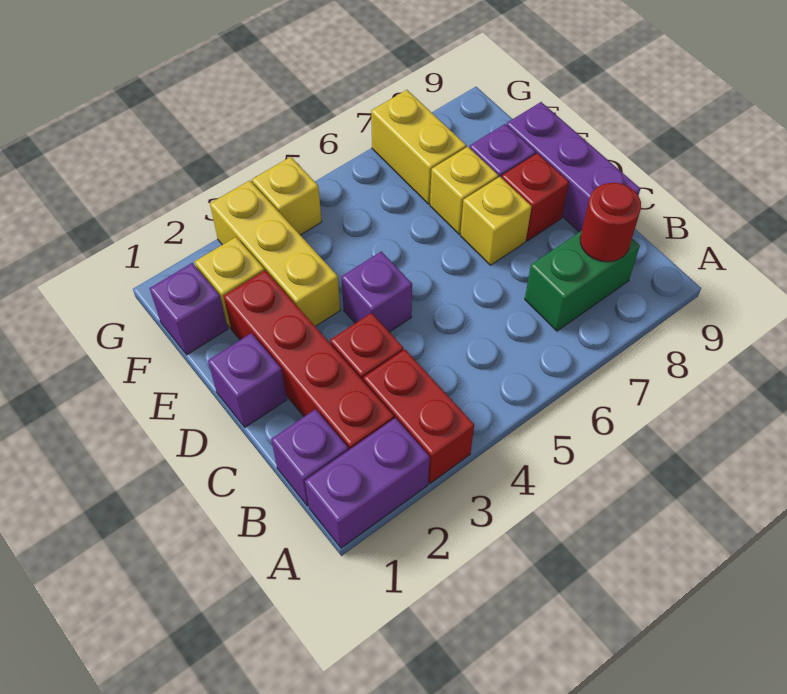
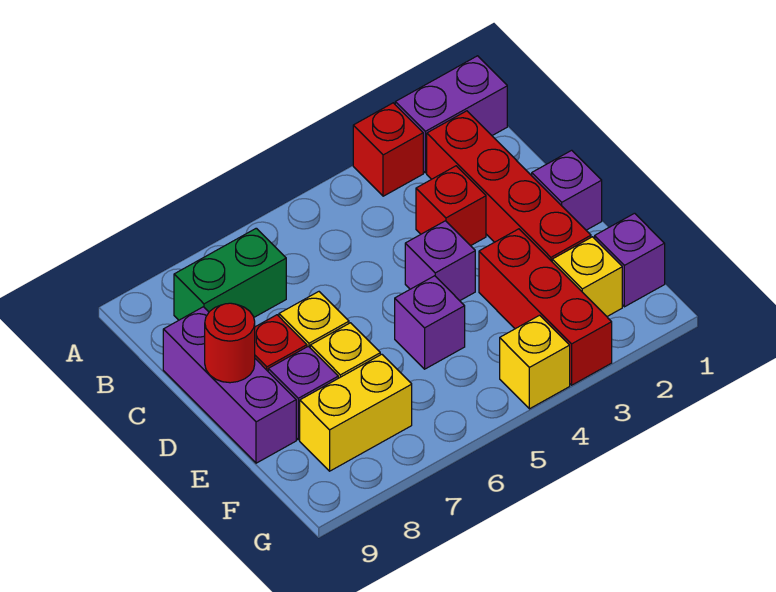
red 1x2 brick [363,349,474,483] -> red 1x1 brick [353,103,423,196]
purple 1x1 brick [271,409,348,506] -> purple 1x1 brick moved to [395,276,465,369]
red 1x1 round brick [580,183,641,262] -> red 1x1 round brick moved to [205,303,255,383]
yellow 1x3 brick [210,180,340,326] -> red 1x3 brick [479,229,612,385]
yellow 1x2 brick [371,90,466,204] -> yellow 1x2 brick turned to [300,354,412,471]

